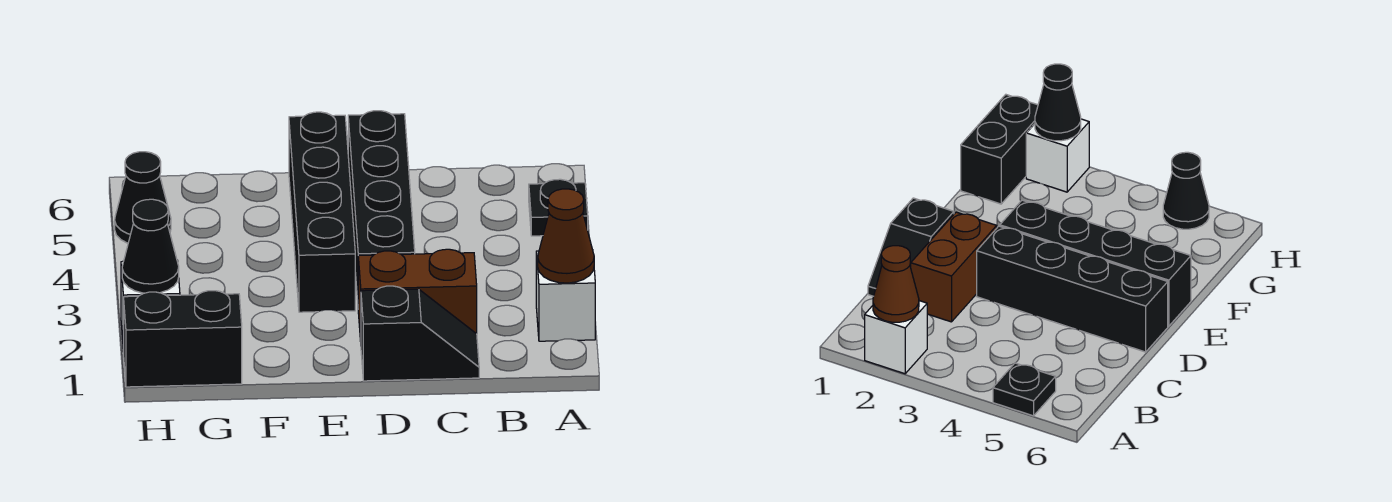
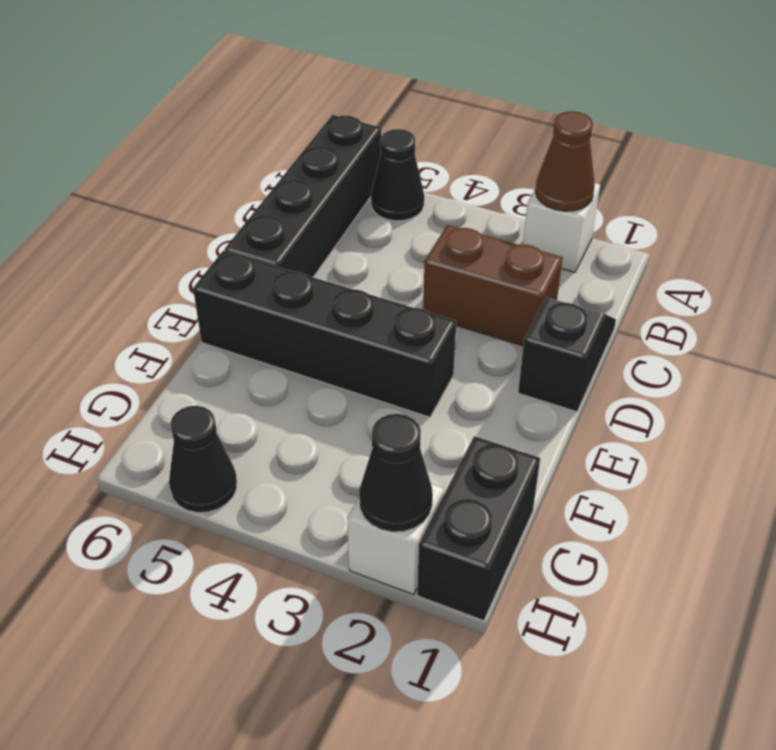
black 1x1 plate [529,179,588,236] -> black 1x1 cone [371,129,424,221]
brown 1x2 brick [358,249,477,341] -> brown 1x2 brick turned to [423,225,563,346]
black 1x4 brick [348,111,415,300] -> black 1x4 brick turned to [225,115,381,277]

